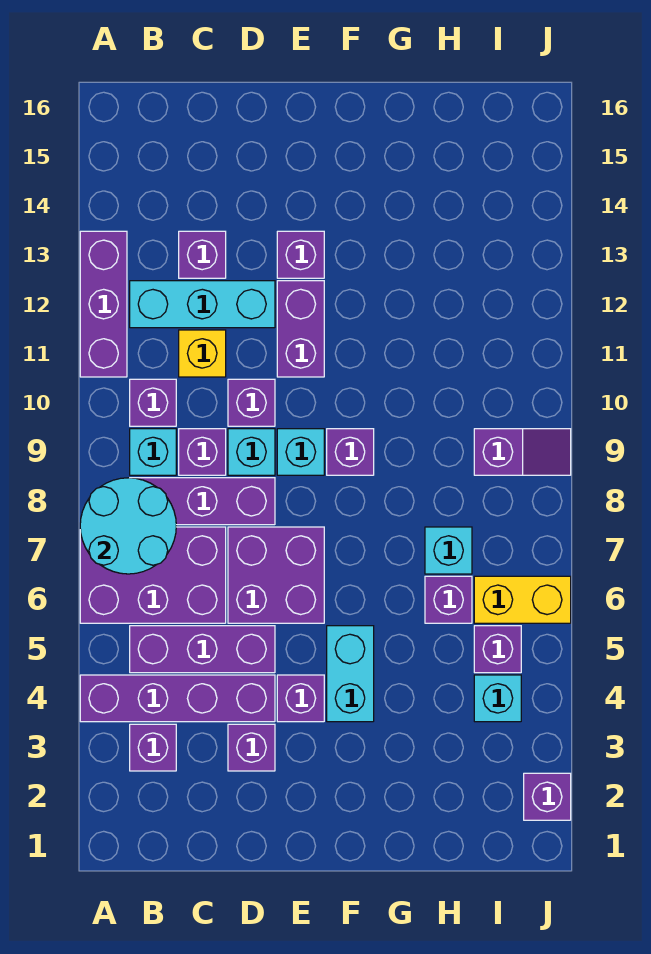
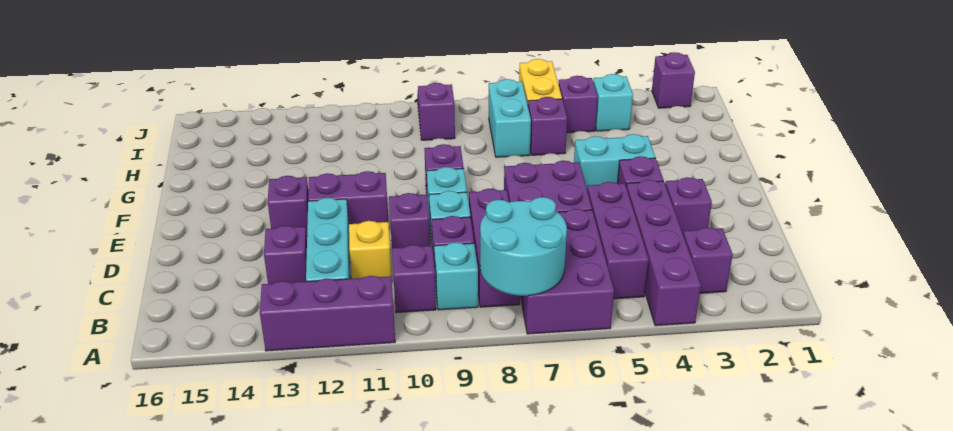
cyan 1x1 brick [425,527,472,574] -> cyan 1x2 brick [489,79,531,157]

